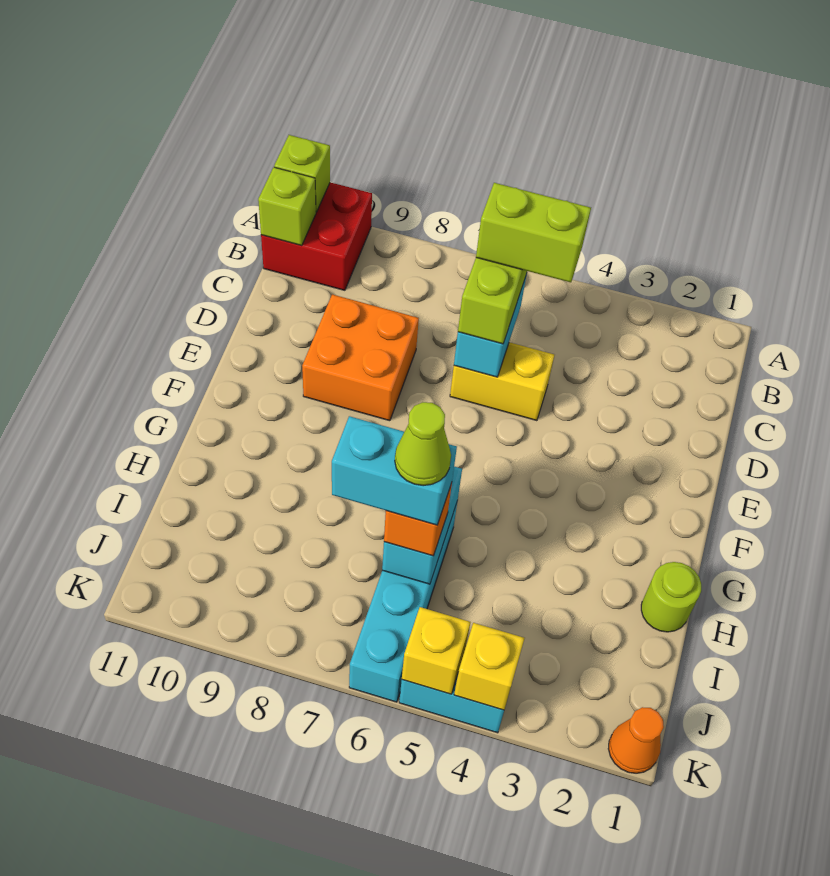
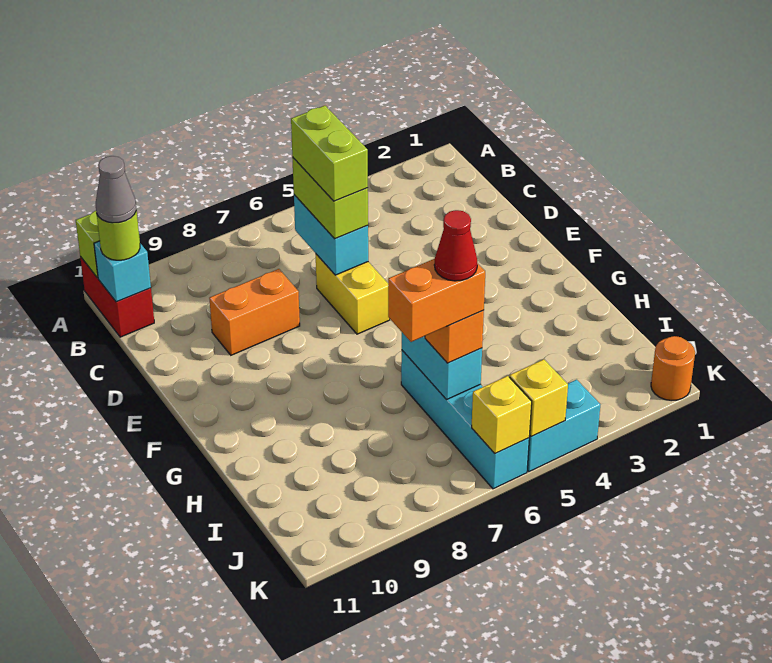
red 2x2 brick [261,182,372,290] -> red 1x2 brick [80,257,154,337]
lime 1x1 brick [258,167,316,246] -> cyan 1x1 brick [94,241,151,302]
none -> grey 1x1 cone [96,156,136,223]
lime 1x2 brick [476,183,591,282] -> lime 1x2 brick turned to [291,106,368,201]
yellow 1x2 brick [450,342,554,421] -> yellow 1x2 brick turned to [316,254,390,334]
orange 2x2 brick [302,294,419,421] -> orange 1x2 brick [209,269,300,355]
lime 1x1 round brick [641,562,701,632] -> lime 1x1 round brick moved to [97,210,140,260]
cyan 1x2 brick [332,416,457,525] -> orange 1x2 brick [388,259,485,342]
lime 1x1 cone [395,402,451,486] -> red 1x1 cone [434,210,477,281]
orange 1x1 cone [608,707,664,773] -> orange 1x1 round brick [651,336,695,401]
yellow 1x1 brick [454,623,525,710] -> yellow 1x1 brick moved to [472,376,532,454]

